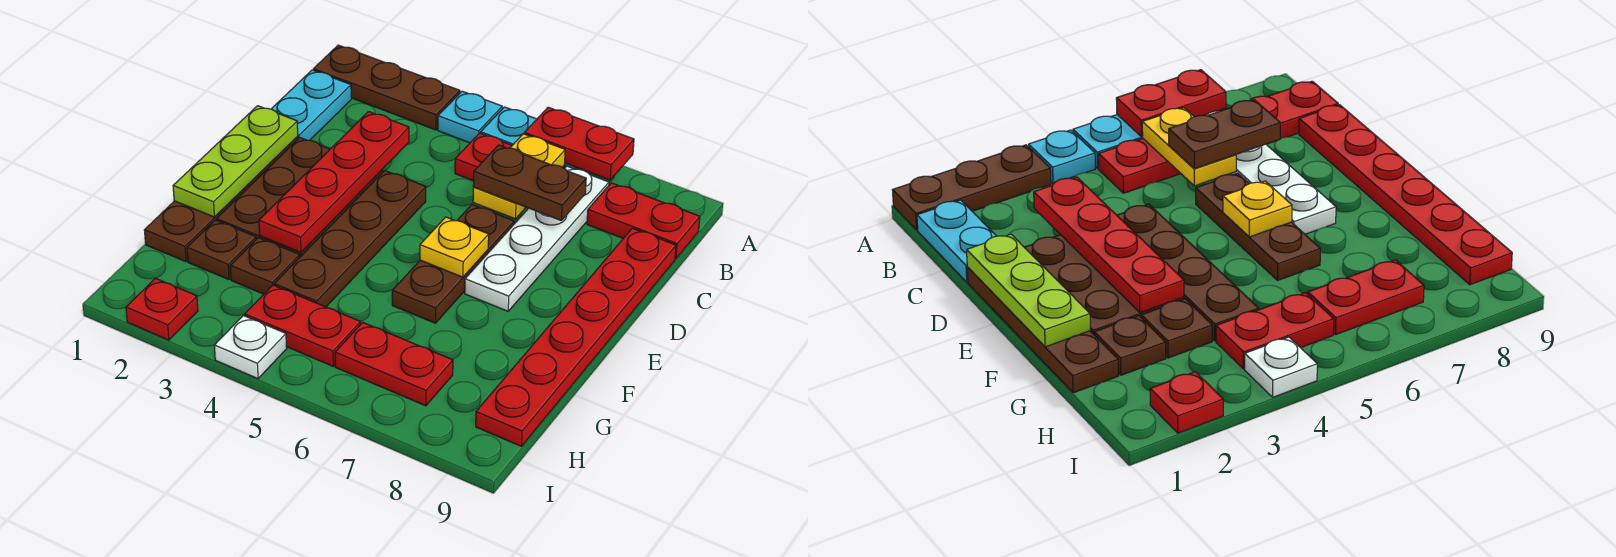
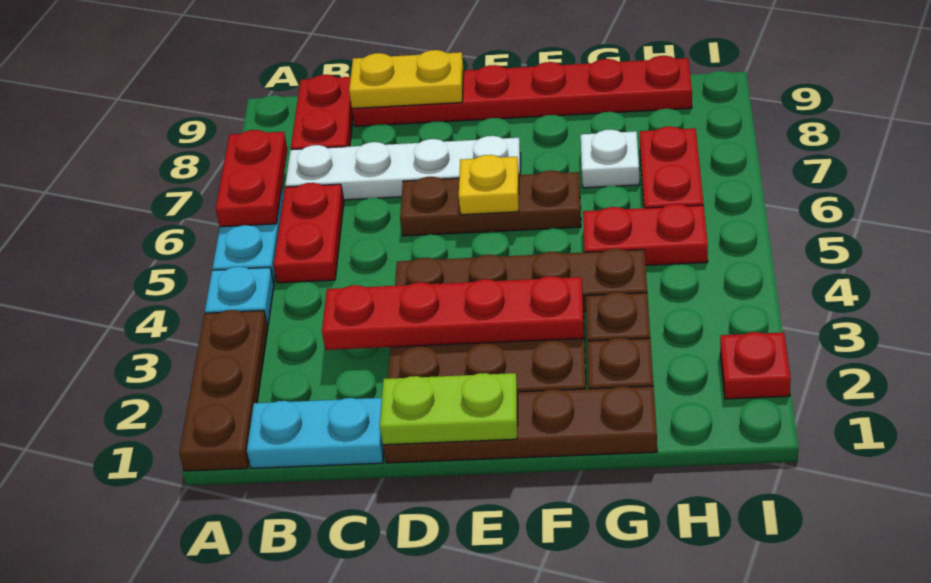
yellow 1x2 plate [473,134,565,219] -> yellow 1x2 plate moved to [349,50,464,109]
brown 1x2 plate [473,145,586,220] -> none
lime 1x3 plate [173,106,298,217] -> lime 1x2 plate [380,373,518,445]
red 1x2 plate [245,285,361,366] -> red 1x2 plate turned to [583,204,708,265]
white 1x1 plate [214,315,287,379] -> white 1x1 plate moved to [581,130,640,188]

